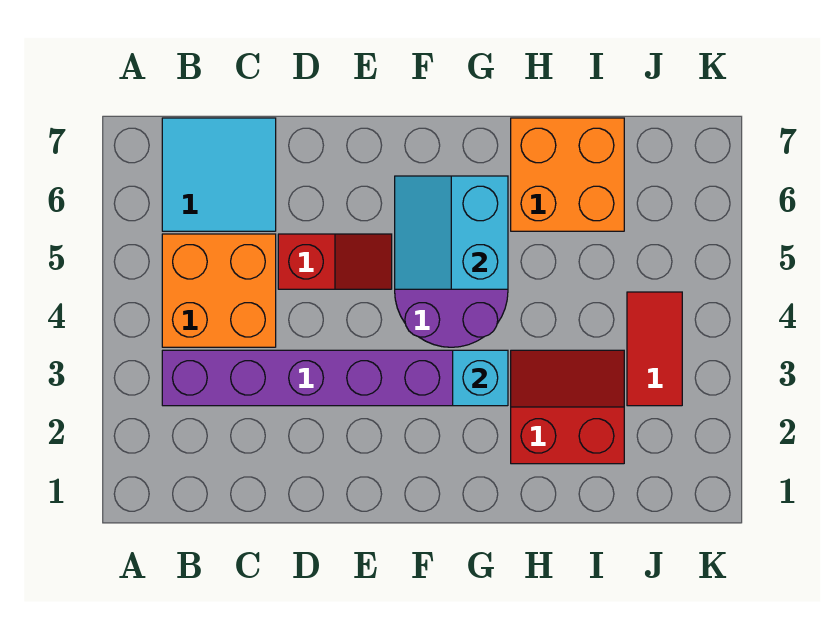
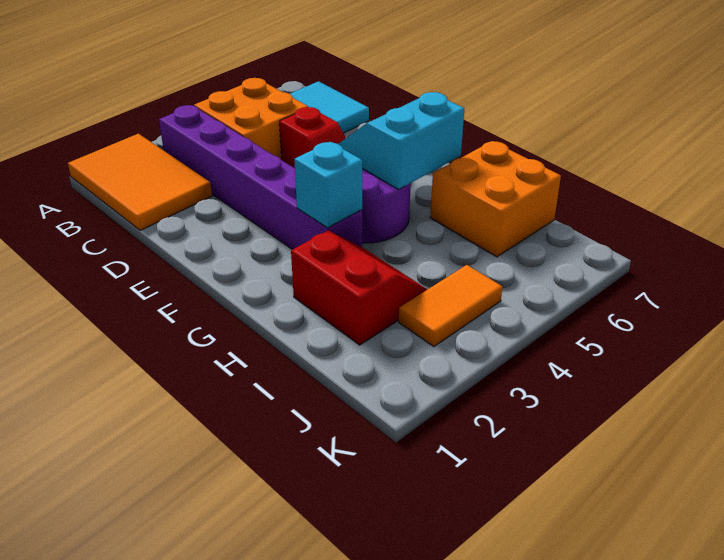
none -> orange 2x3 tile [68,134,212,230]
red 1x2 tile [627,292,682,406] -> orange 1x2 tile [399,265,502,347]

